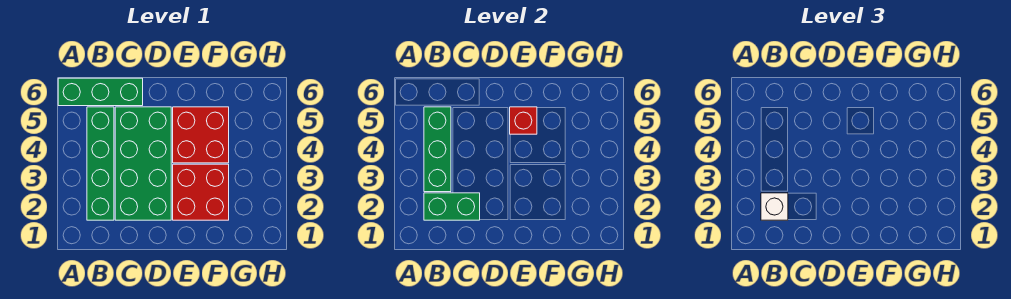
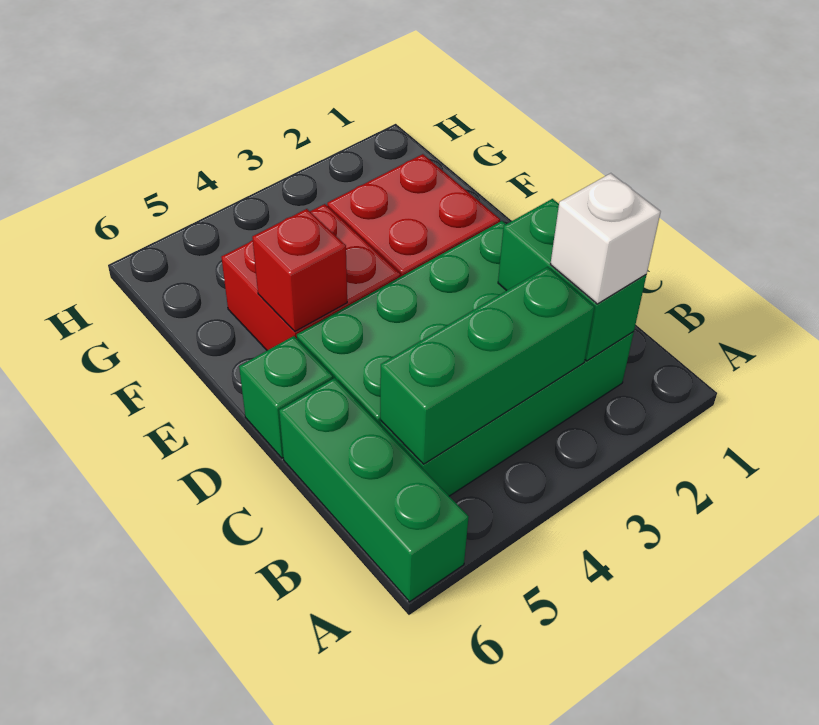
none -> green 1x1 brick [239,336,333,458]

